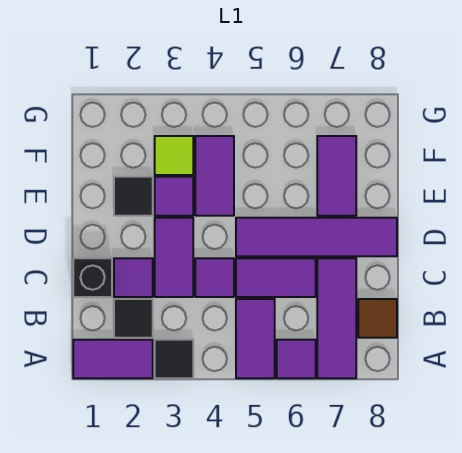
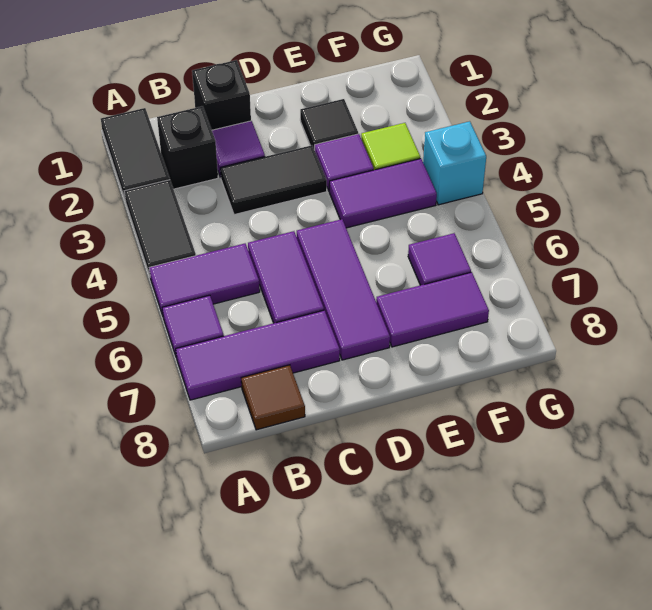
purple 1x2 tile [73,340,153,378] -> black 1x2 tile [101,108,170,199]
black 1x1 tile [155,340,193,378] -> black 1x2 tile [124,180,196,275]
black 1x1 tile [114,299,153,338] -> black 1x1 brick [157,106,218,189]
purple 1x2 tile [155,218,193,297] -> black 1x2 tile [220,145,327,215]
purple 1x1 tile [195,258,234,297] -> purple 1x1 tile moved to [408,233,471,285]
purple 1x4 tile [236,218,397,256] -> purple 1x3 tile [297,219,390,360]
none -> cyan 1x1 brick [423,121,486,205]

